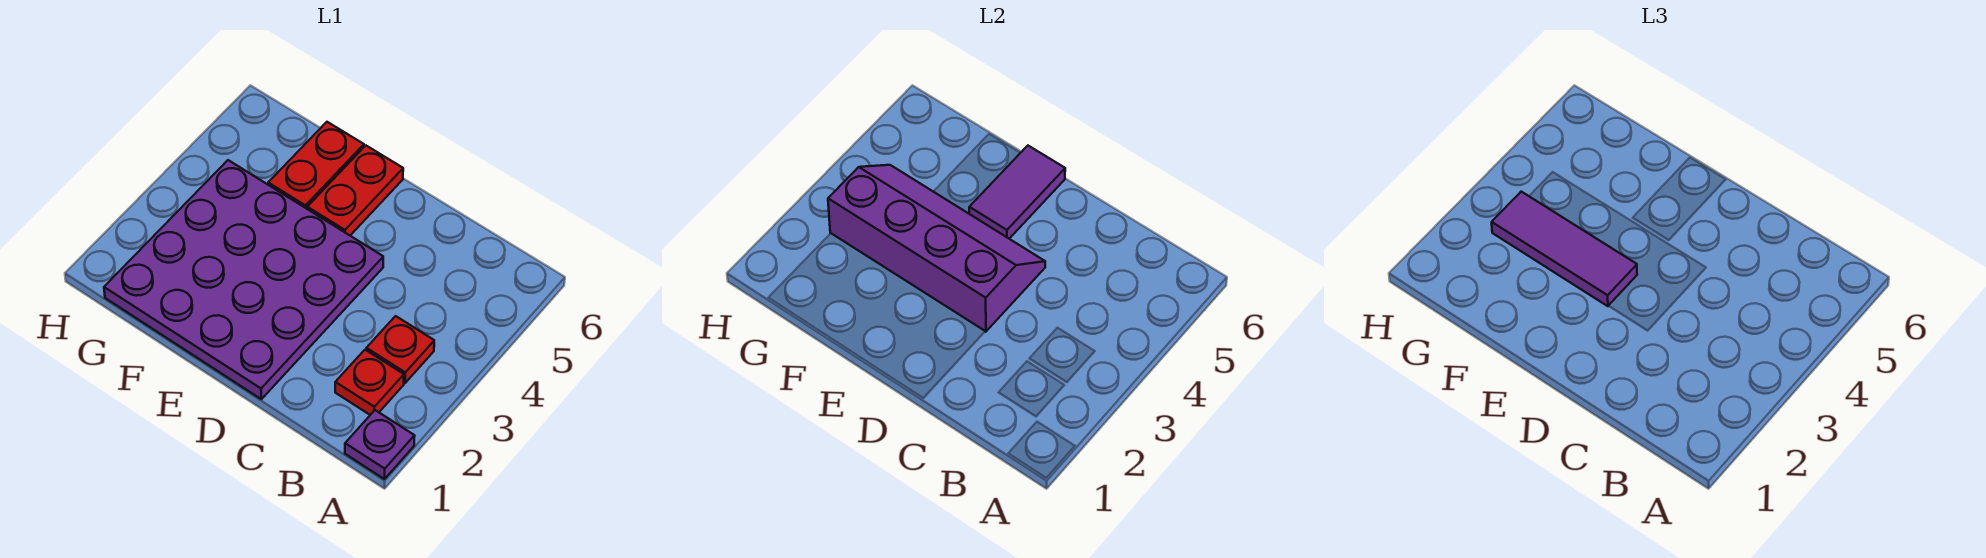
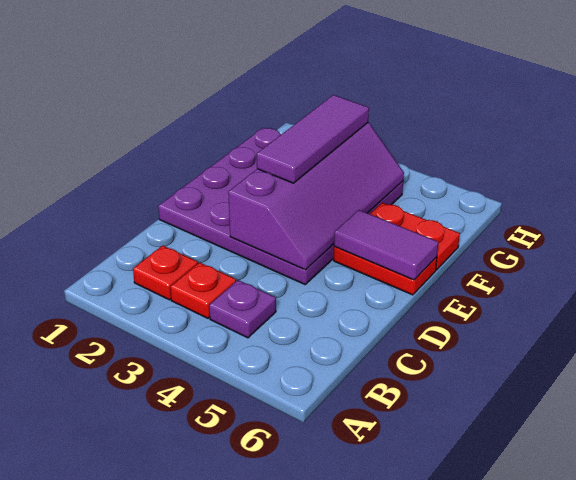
purple 1x1 plate [345,410,415,479] -> purple 1x1 plate moved to [209,280,276,338]

